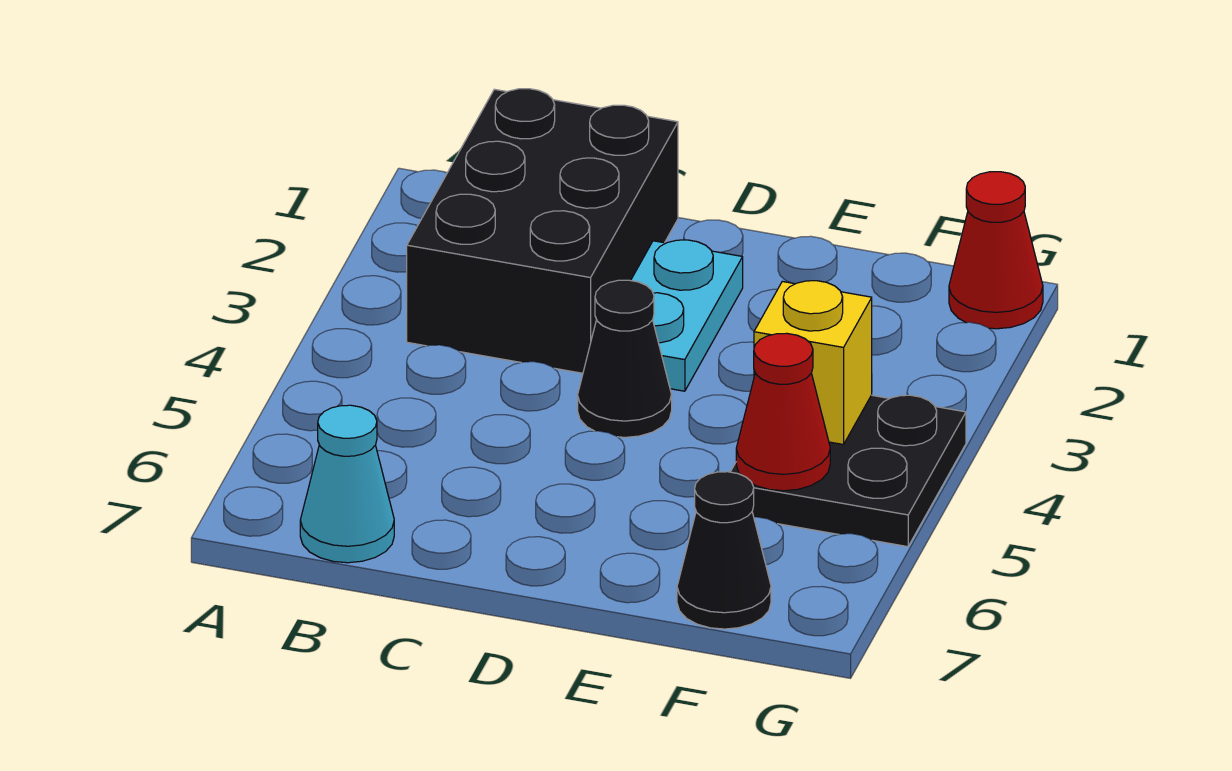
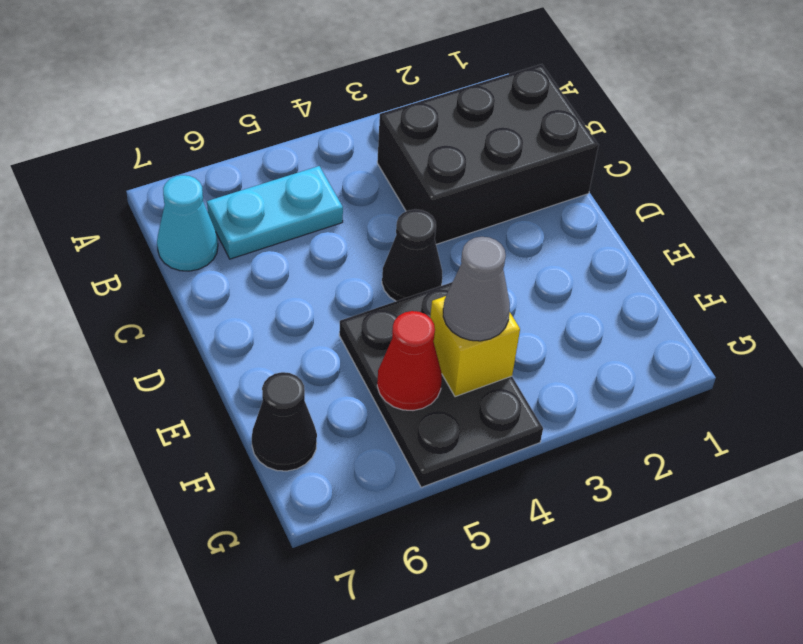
cyan 1x2 plate [631,240,743,391] -> cyan 1x2 plate moved to [207,166,343,259]
black 2x2 plate [731,395,966,547] -> black 2x3 plate [339,282,543,487]
none -> grey 1x1 cone [443,237,510,341]
red 1x1 cone [949,172,1043,329] -> none

